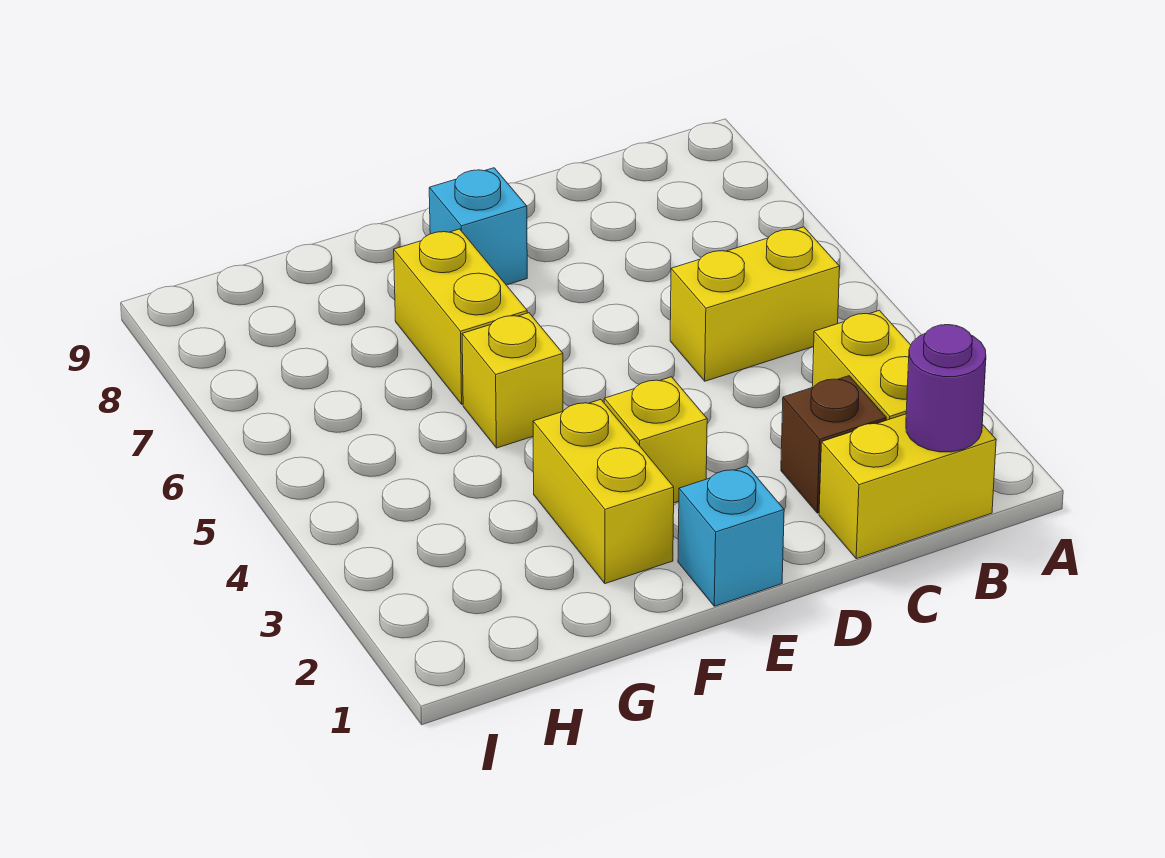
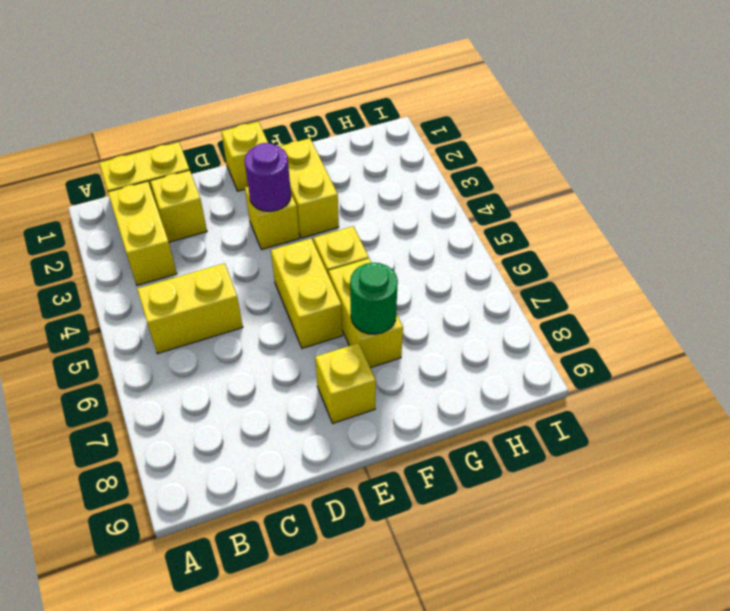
purple 1x1 round brick [906,325,986,452] -> purple 1x1 round brick moved to [245,143,291,211]
brown 1x1 brick [781,376,886,513] -> yellow 1x1 brick [150,170,207,242]
cyan 1x1 brick [678,466,784,606] -> yellow 1x1 brick [221,122,268,191]
none -> yellow 1x2 brick [271,238,343,348]
cyan 1x1 brick [429,168,527,285] -> yellow 1x1 brick [315,343,376,423]
none -> green 1x1 round brick [350,263,398,334]

